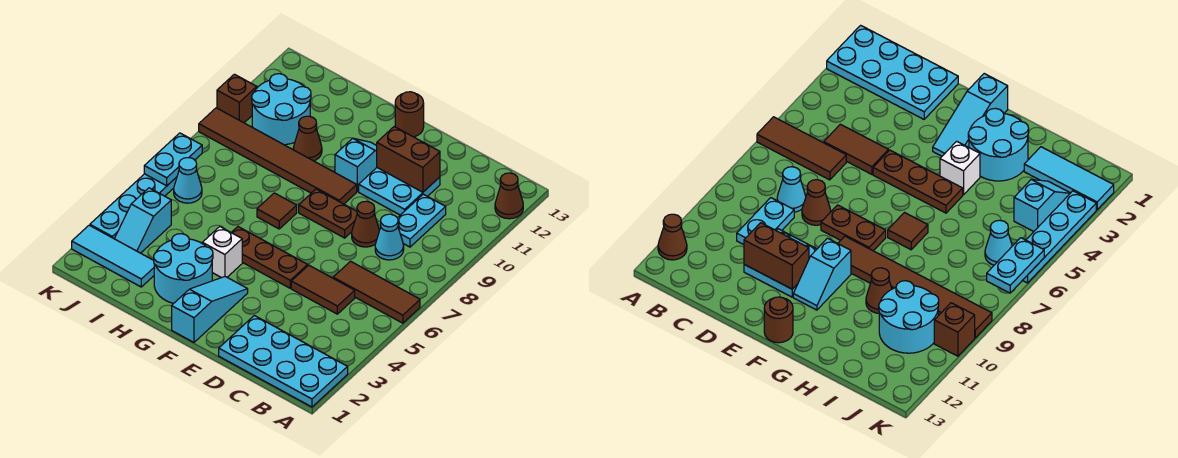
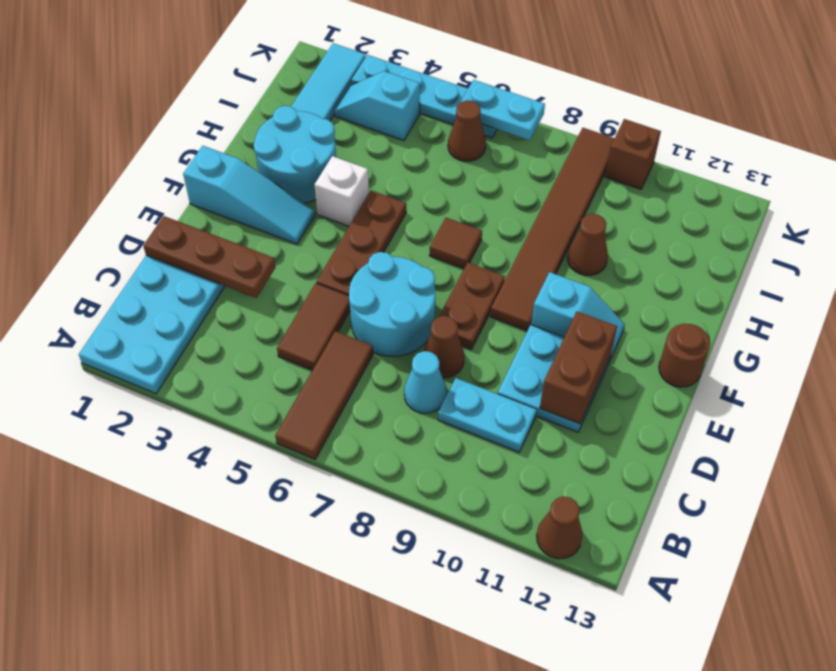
none -> brown 1x3 plate [143,216,276,298]
cyan 2x2 round brick [252,74,311,145] -> cyan 2x2 round brick moved to [349,252,435,356]
cyan 1x1 cone [174,158,202,203] -> brown 1x1 cone [448,100,486,161]

